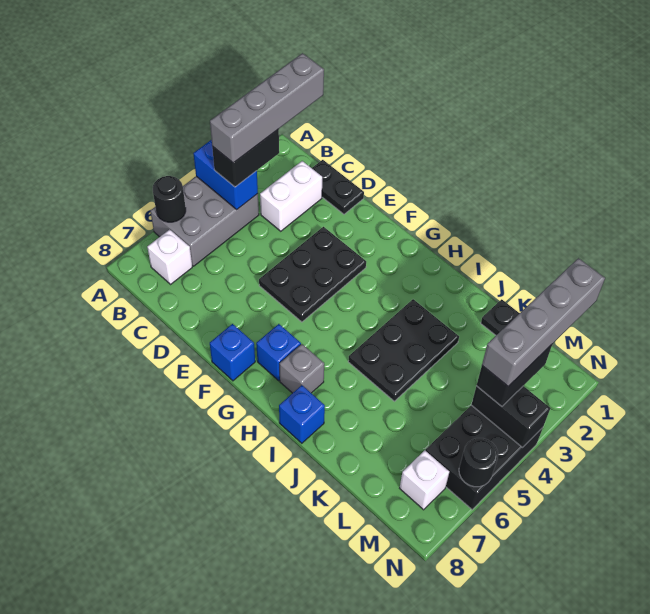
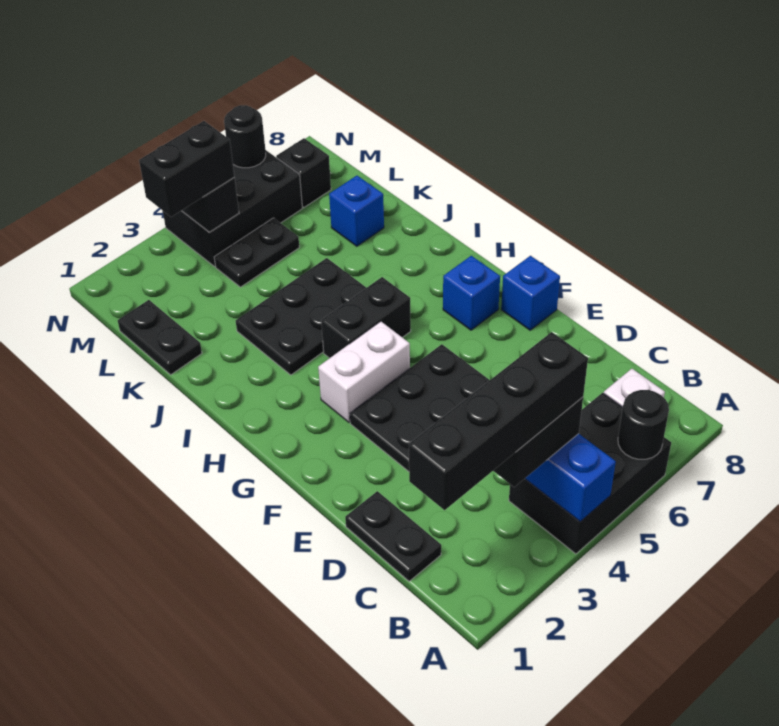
grey 2x3 brick [150,176,259,266] -> black 2x3 brick [509,393,671,554]
grey 1x4 brick [210,53,324,163] -> black 1x4 brick [409,332,588,510]
white 1x2 brick [260,161,322,231] -> white 1x2 brick moved to [318,321,410,422]
none -> black 1x2 brick [321,277,411,358]
grey 1x1 brick [279,344,324,393] -> none
blue 1x1 brick [279,385,325,443] -> blue 1x1 brick moved to [329,176,384,246]
none -> black 1x2 plate [214,218,299,287]
grey 1x4 brick [482,258,605,386] -> none
white 1x1 brick [400,450,449,510] -> black 1x1 brick [276,138,331,207]

